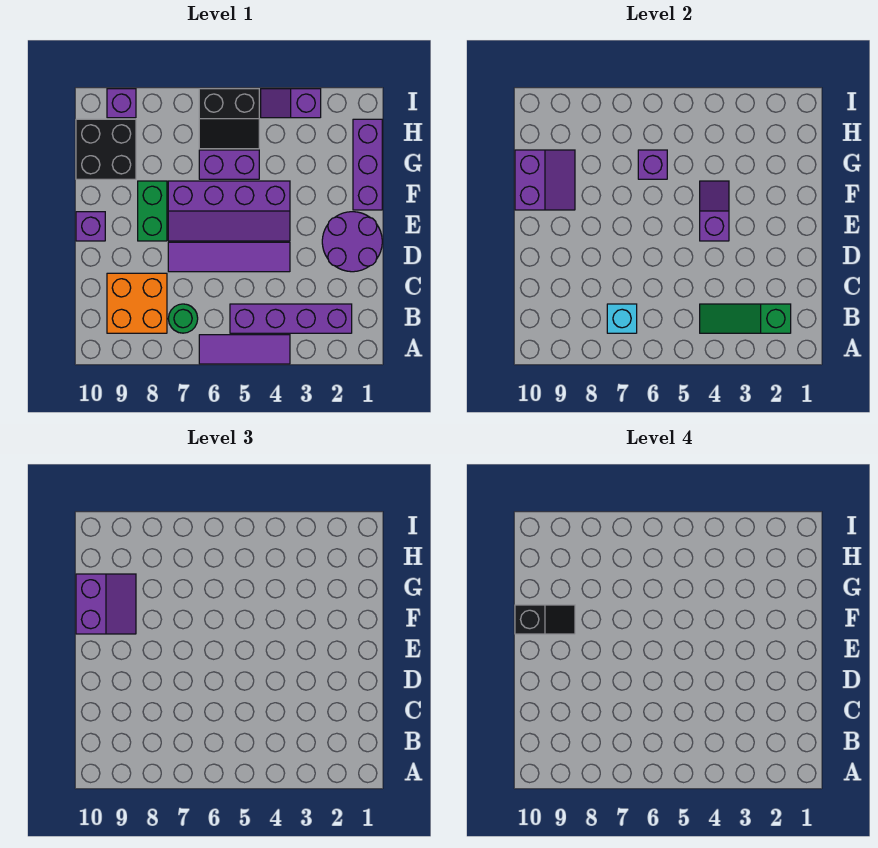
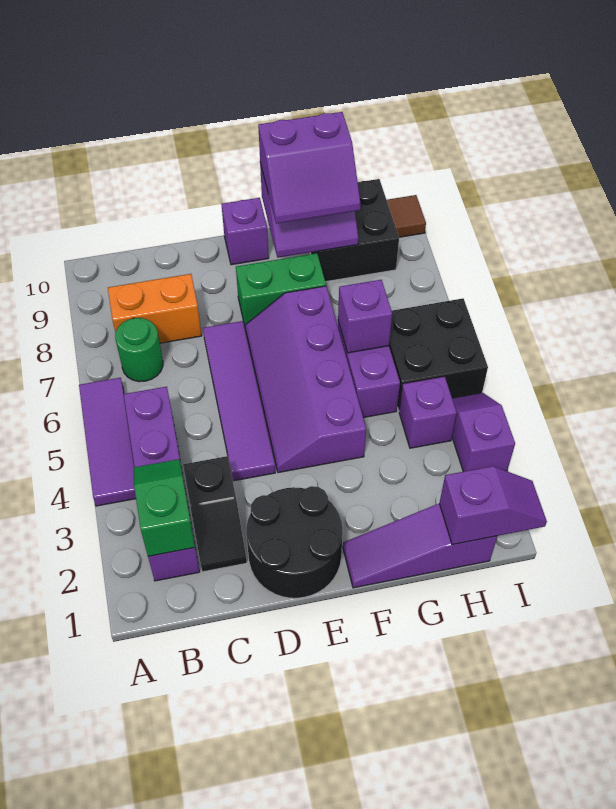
green 1x3 slope [700,304,791,333] -> green 1x2 slope [134,459,195,556]
cyan 1x1 brick [607,304,637,333] -> none
orange 2x2 brick [107,273,167,333] -> orange 1x2 brick [108,274,202,343]
purple 2x2 round brick [322,212,382,272] -> black 2x2 round brick [246,486,343,598]
purple 1x2 slope [700,181,729,241] -> purple 1x2 slope moved to [439,466,547,545]
purple 1x3 brick [353,119,382,210] -> purple 1x3 slope [343,504,497,588]
black 1x2 slope [515,605,575,634] -> black 1x2 slope moved to [183,456,247,572]
black 2x2 slope [199,89,259,149] -> black 2x2 brick [389,298,488,411]
purple 1x1 brick [107,89,136,118] -> purple 1x1 brick moved to [399,377,457,448]
none -> brown 1x1 tile [387,195,426,237]

